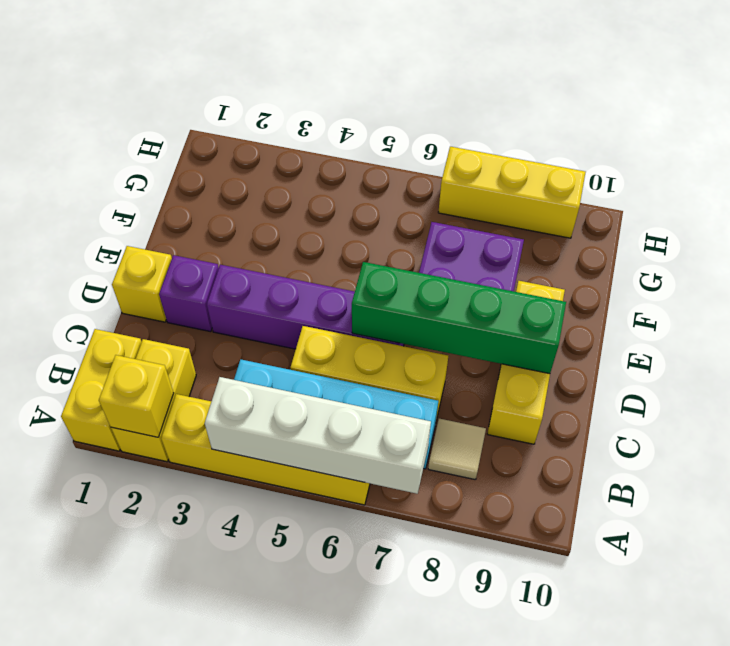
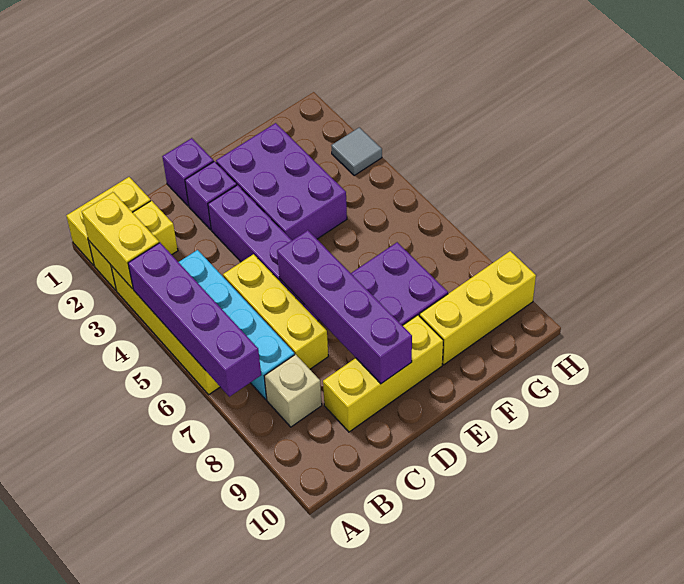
yellow 1x1 brick [99,355,174,437] -> yellow 1x2 brick [82,192,159,289]
white 1x4 brick [205,377,431,494] -> purple 1x4 brick [128,243,261,397]
tan 1x1 tile [428,419,486,480] -> tan 1x1 brick [264,354,322,427]
yellow 1x1 brick [112,246,172,322] -> purple 1x1 brick [162,138,214,206]
green 1x4 brick [352,262,566,374] -> purple 1x4 brick [277,230,412,384]
none -> purple 2x3 brick [216,123,347,240]
none -> grey 1x1 tile [331,127,382,176]
yellow 1x3 brick [438,147,586,238] -> yellow 1x3 brick turned to [419,251,536,365]

